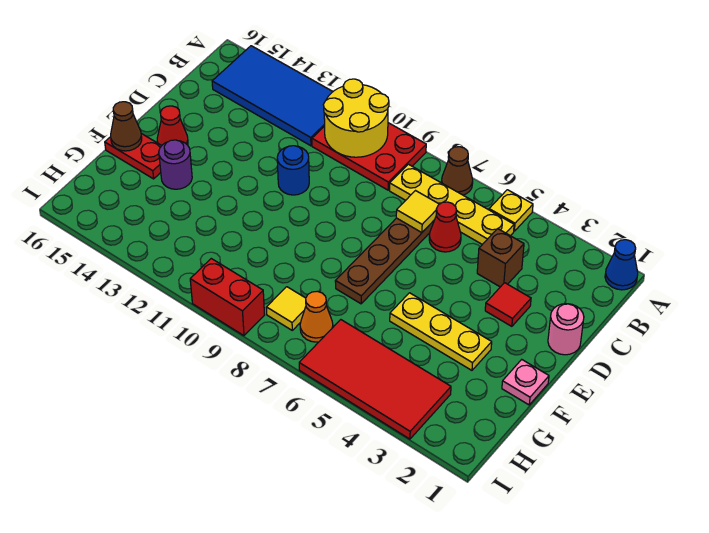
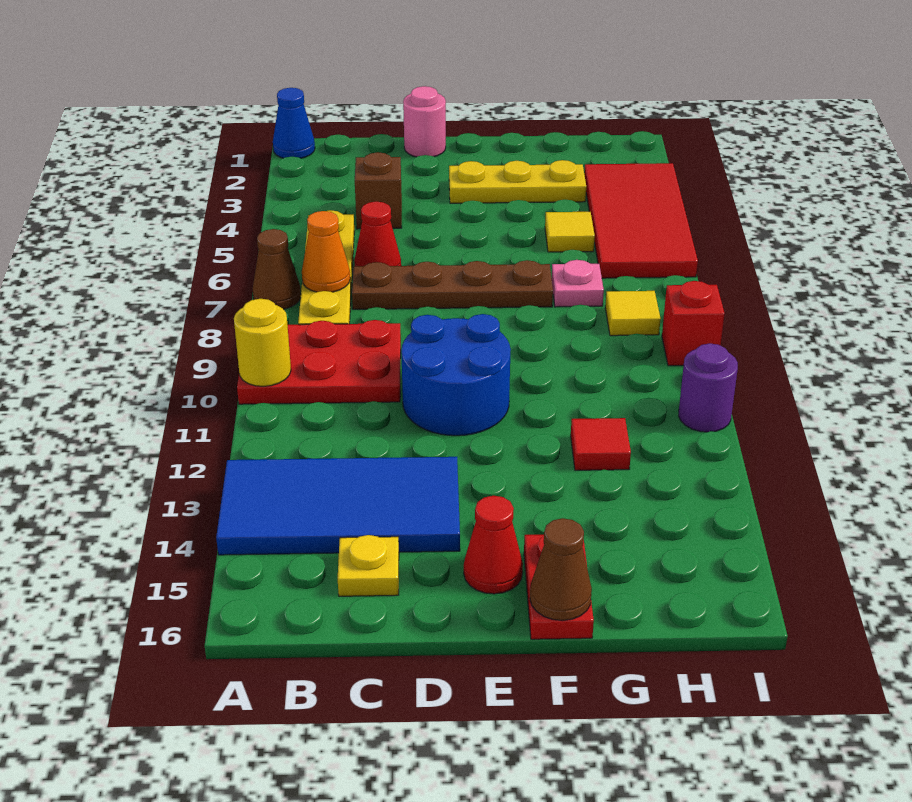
yellow 1x1 plate [489,190,533,231] -> yellow 1x1 plate moved to [338,535,399,596]
red 2x3 plate [312,123,426,190] -> red 2x3 plate turned to [237,320,401,404]
yellow 2x2 round brick [324,79,389,157] -> yellow 1x1 round brick [234,299,291,386]
blue 2x4 tile [212,46,333,146] -> blue 2x4 tile turned to [216,457,460,555]
yellow 1x1 tile [396,191,439,233] -> yellow 1x1 tile moved to [545,212,595,252]
red 1x1 tile [485,283,531,326] -> red 1x1 tile moved to [571,418,631,470]
blue 1x1 round brick [277,146,309,195] -> blue 2x2 round brick [401,314,511,436]
pink 1x1 plate [502,360,549,405] -> pink 1x1 plate moved to [552,260,604,307]
yellow 1x3 plate [390,293,492,370] -> yellow 1x3 plate turned to [449,160,586,203]
purple 1x1 round brick [159,140,192,189] -> purple 1x1 round brick moved to [679,343,738,432]
orange 1x1 cone [300,291,333,342] -> orange 1x1 cone moved to [302,211,350,292]
red 1x2 brick [190,259,265,336] -> red 1x1 brick [662,281,725,366]

